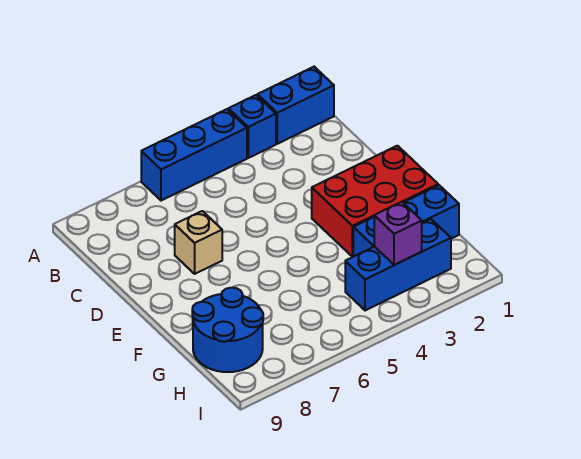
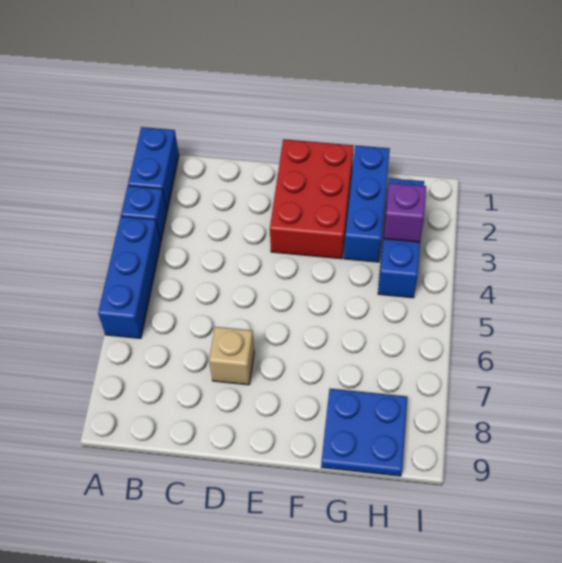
blue 2x2 round brick [192,288,263,372] -> blue 2x2 plate [321,389,407,476]

